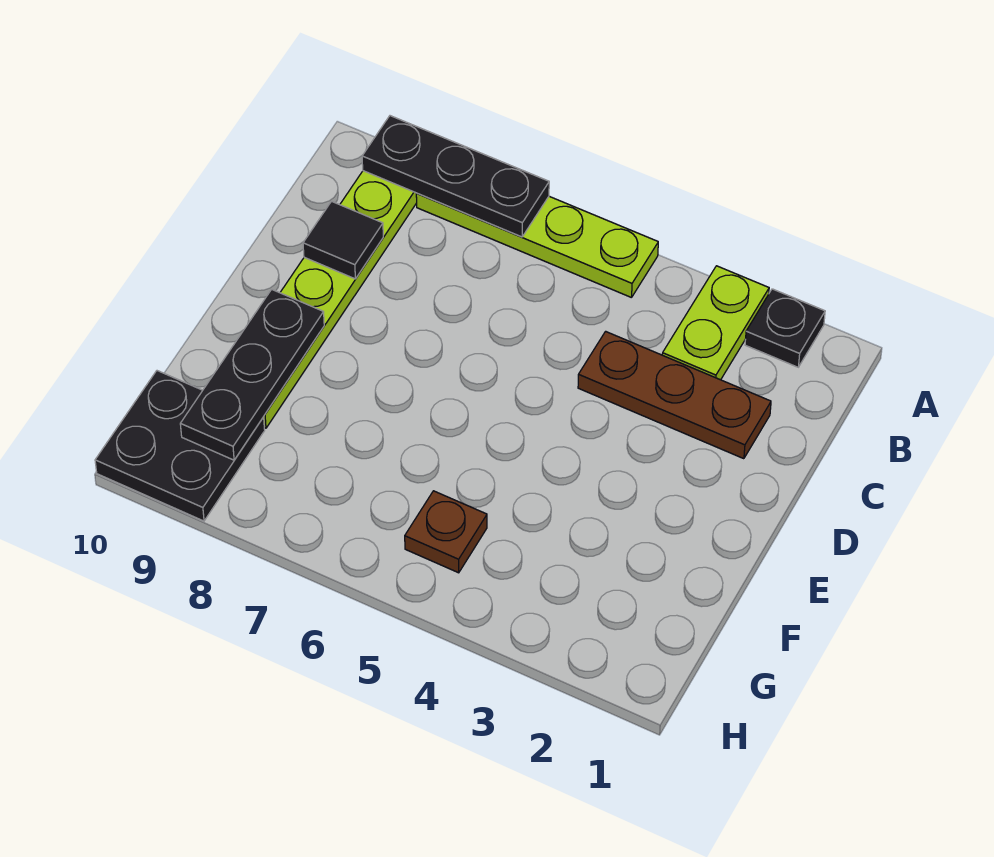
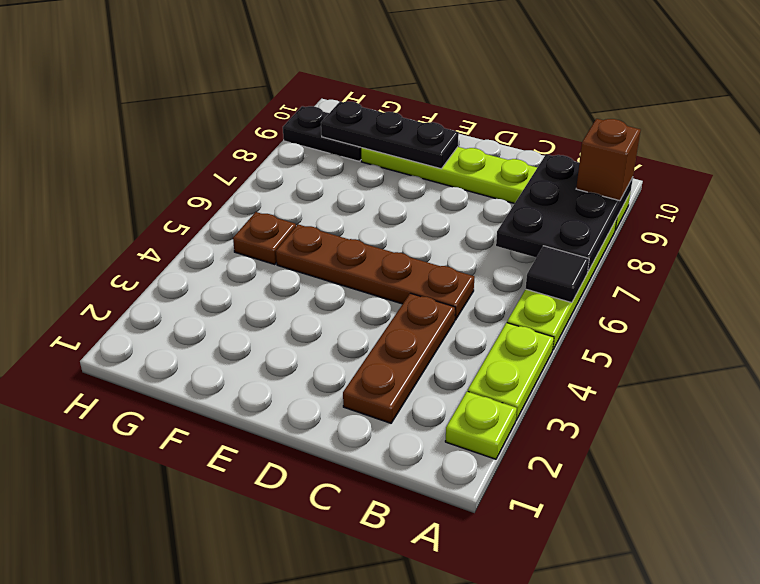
black 1x1 plate [745,289,825,367] -> lime 1x1 plate [445,392,517,459]
lime 1x2 plate [662,266,769,380] -> lime 1x2 plate turned to [468,323,554,420]
black 1x3 plate [362,116,549,237] -> black 2x3 plate [496,154,633,271]
none -> brown 1x1 brick [576,119,641,201]
none -> brown 1x4 plate [276,224,475,320]
black 1x1 tile [303,201,383,279] -> black 1x1 tile moved to [525,246,589,303]
black 2x2 plate [95,371,265,521] -> black 1x2 plate [283,106,361,161]

